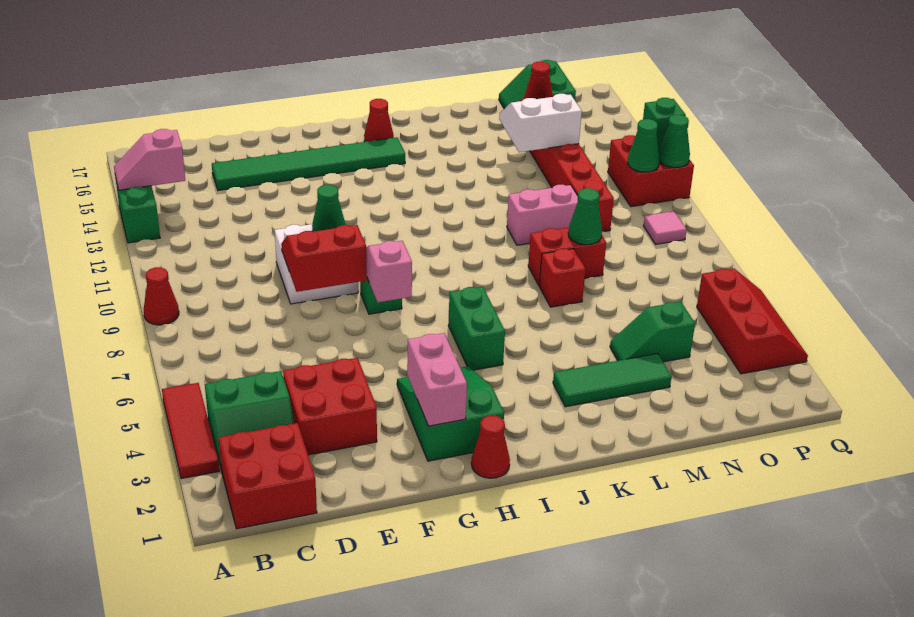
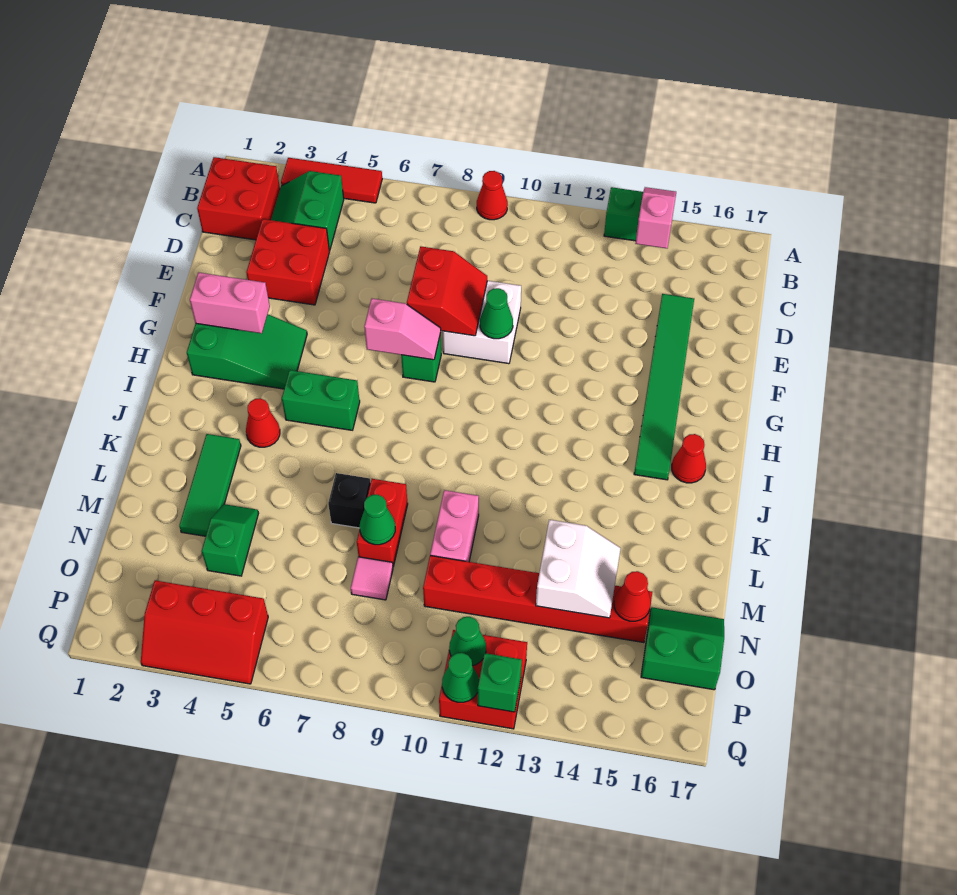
red 1x1 cone [471,416,510,478] -> red 1x1 cone moved to [246,398,280,447]
red 1x1 brick [539,249,585,307] -> black 1x1 brick [328,473,371,528]
pink 1x1 tile [644,211,687,244] -> pink 1x1 tile moved to [351,557,393,600]

